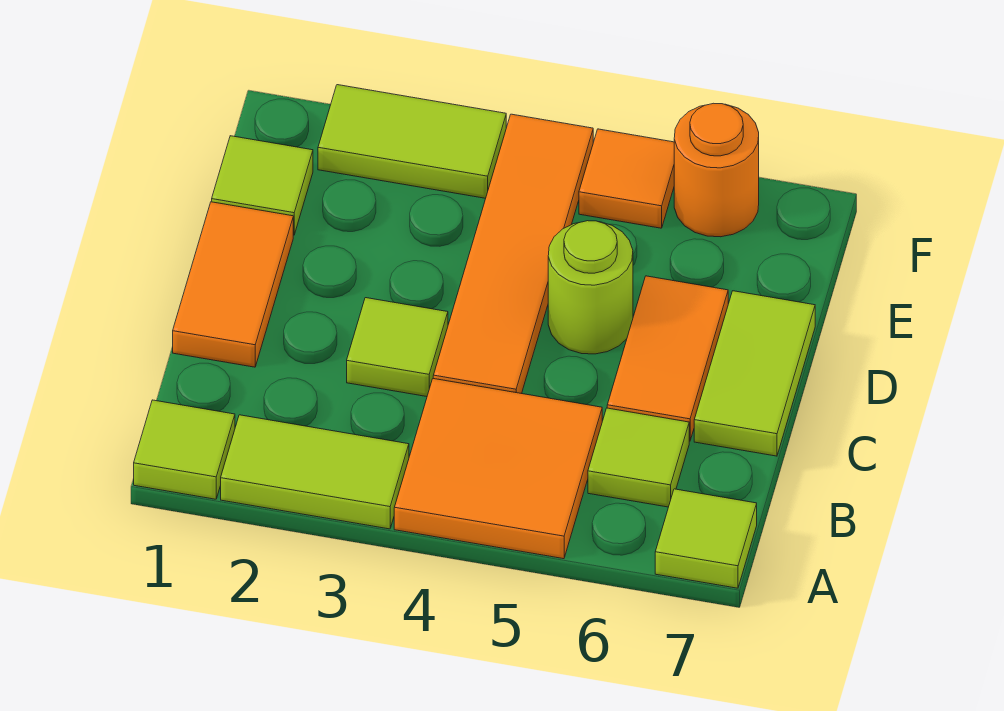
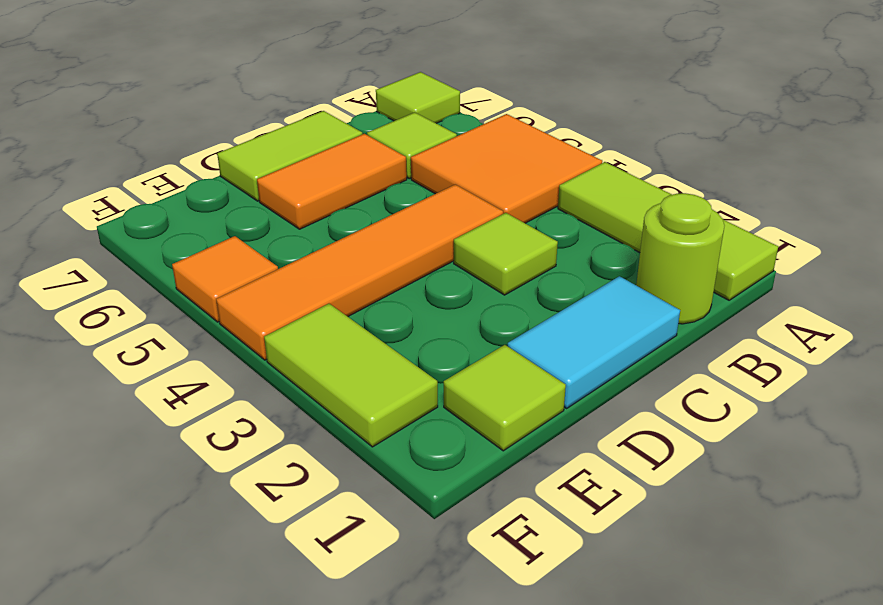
orange 1x2 tile [173,202,293,367] -> cyan 1x2 tile [508,276,680,408]
lime 1x1 round brick [548,221,633,354] -> lime 1x1 round brick moved to [636,193,725,324]
orange 1x1 round brick [674,103,759,237] -> none

